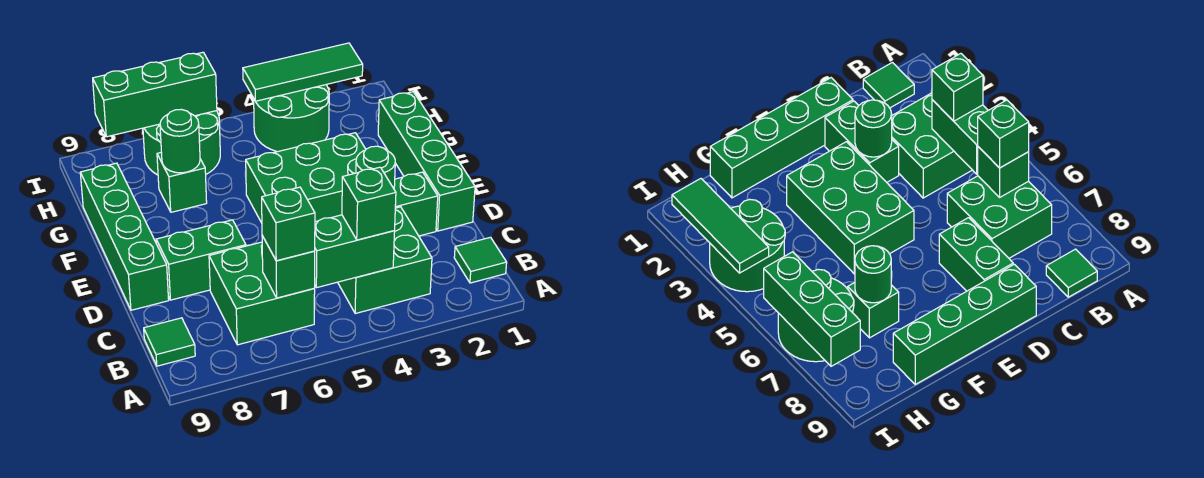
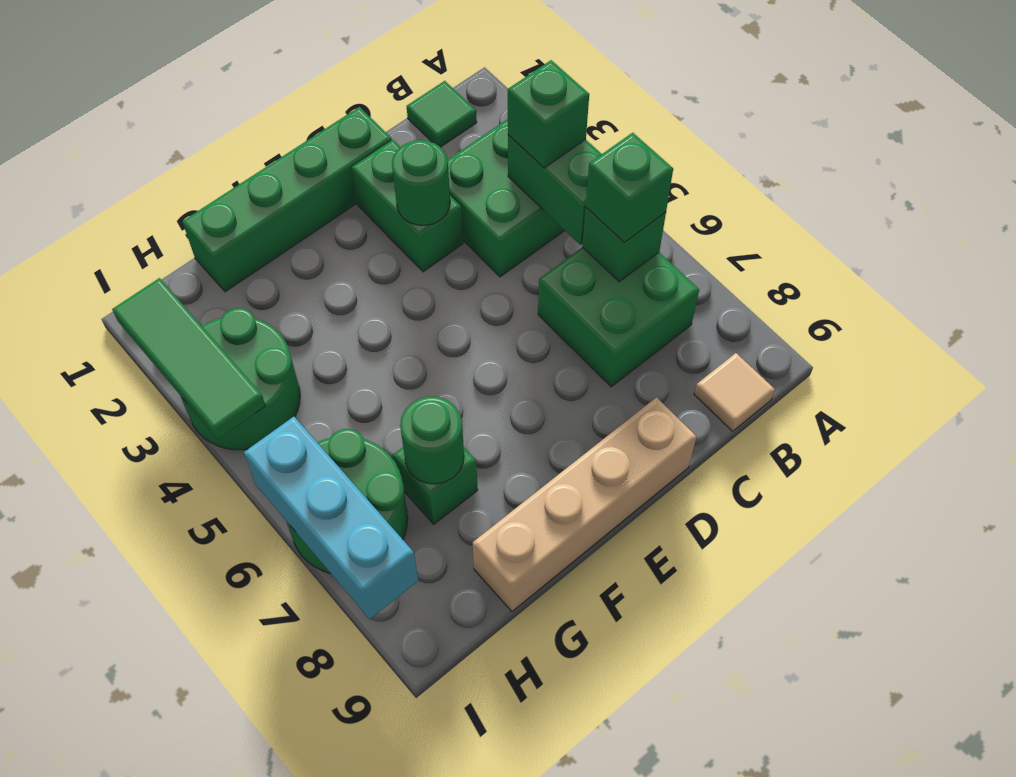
green 1x1 tile [144,318,195,366] -> tan 1x1 tile [694,353,775,431]
green 1x2 brick [156,220,246,300] -> none
green 1x4 brick [80,163,169,310] -> tan 1x4 brick [473,397,697,611]
green 2x3 brick [246,133,366,223] -> none
green 1x3 brick [93,52,217,137] -> cyan 1x3 brick [244,417,418,619]

